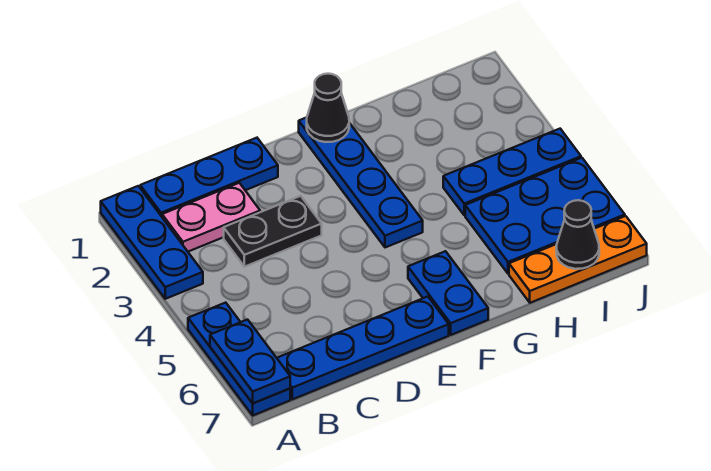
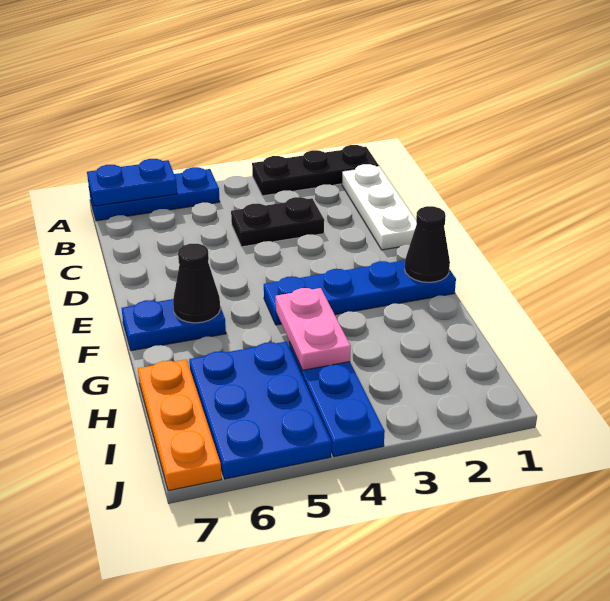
blue 1x3 plate [101,186,203,299] -> black 1x3 plate [252,145,379,196]
blue 1x3 plate [140,138,278,217] -> white 1x3 plate [342,164,417,250]
pink 1x2 plate [162,183,260,252] -> pink 1x2 plate moved to [276,288,351,370]
blue 1x4 plate [277,297,449,399] -> none
black 1x2 plate [224,196,322,267] -> black 1x2 plate turned to [231,197,324,247]
black 1x1 cone [556,200,599,269] -> black 1x1 cone moved to [173,244,220,323]

